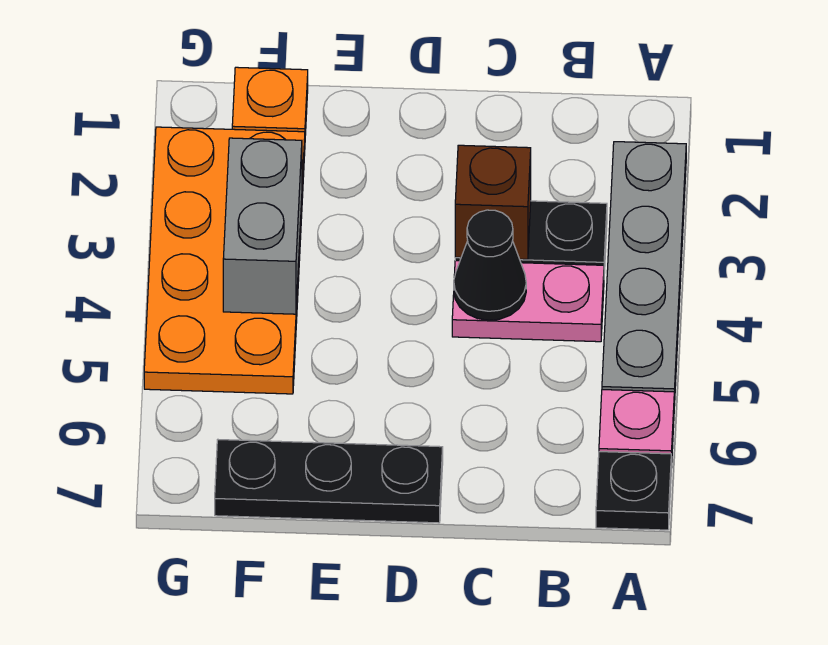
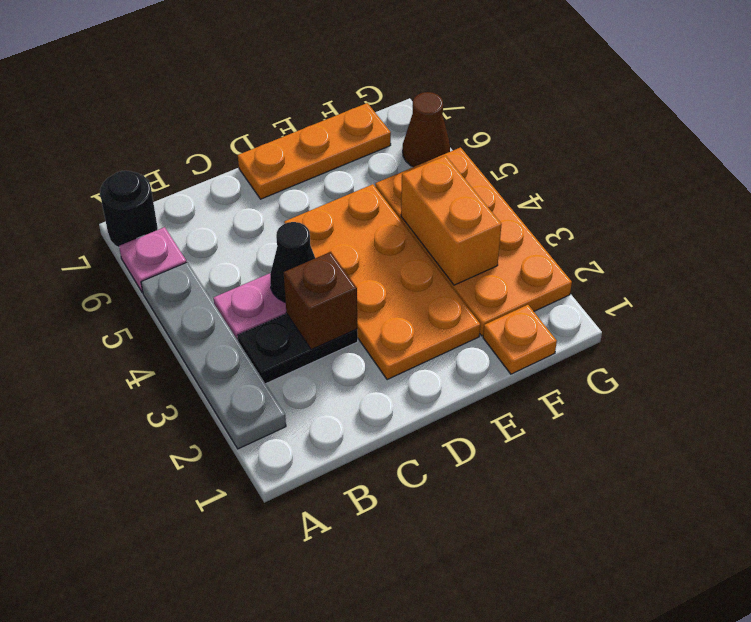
black 1x1 plate [596,452,671,530] -> black 1x1 round brick [100,171,158,247]
none -> orange 2x4 plate [284,184,480,380]
black 1x3 plate [215,440,443,523] -> orange 1x3 plate [238,103,391,199]
grey 1x2 brick [223,138,302,314] -> orange 1x2 brick [401,156,502,285]
none -> brown 1x1 cone [403,92,450,167]

